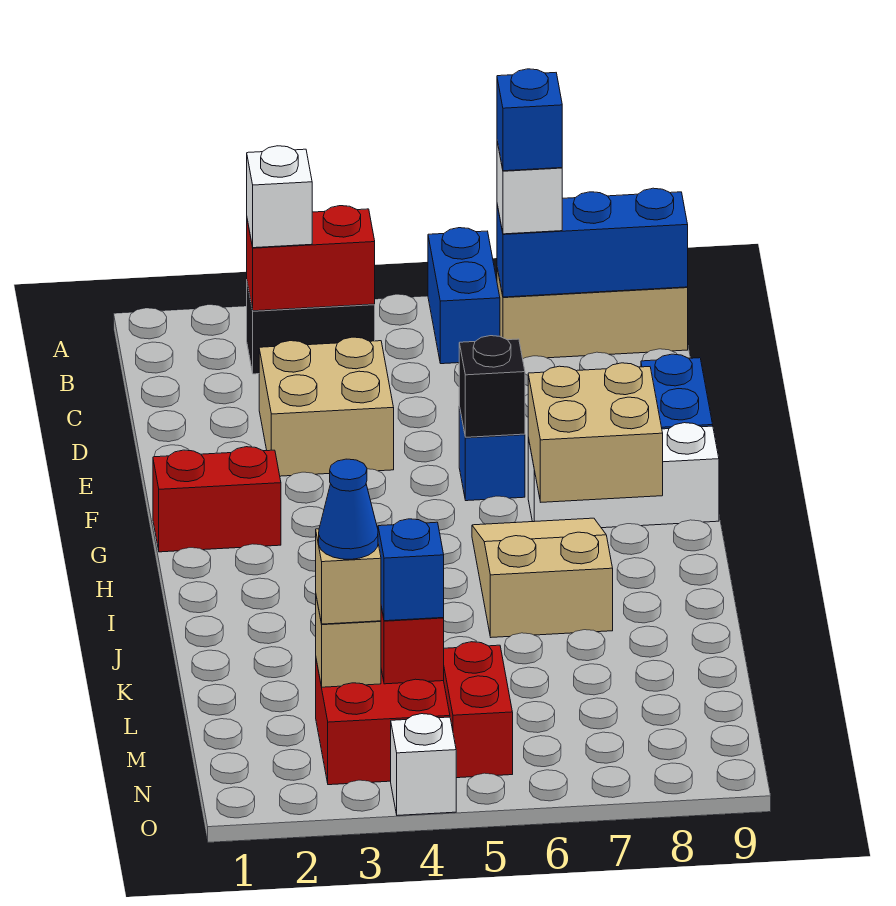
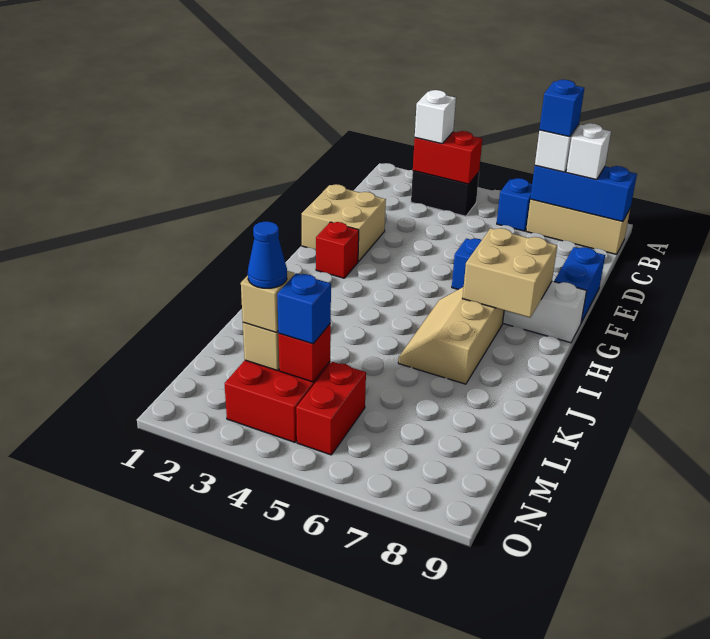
blue 1x2 brick [428,228,500,364] -> blue 1x1 brick [497,178,532,231]
tan 2x2 brick [259,337,394,476] -> tan 2x2 brick moved to [302,184,386,262]
black 1x1 brick [459,336,525,437] -> none
red 1x2 brick [153,447,281,552] -> red 1x1 brick [316,222,359,278]
tan 2x3 slope [472,518,613,637] -> tan 2x3 slope turned to [398,287,504,384]
white 1x1 brick [391,714,456,815] -> white 1x1 brick moved to [566,123,611,180]

